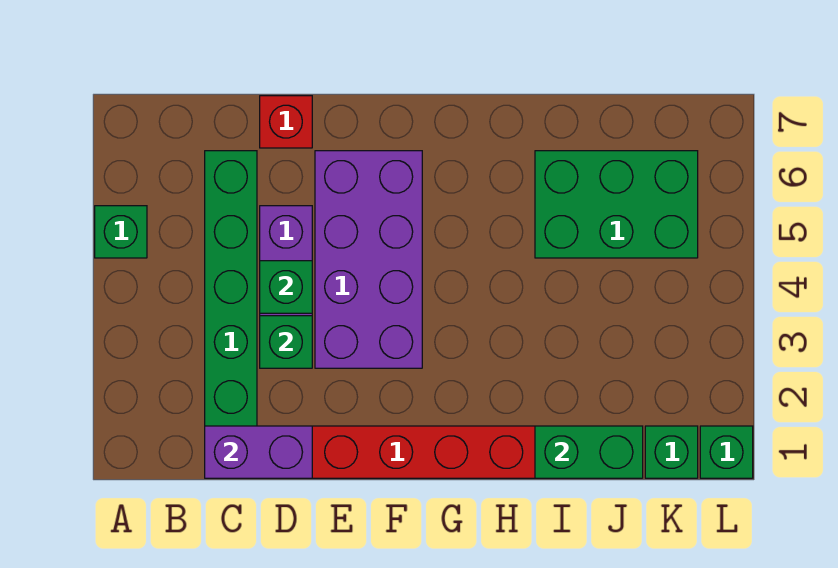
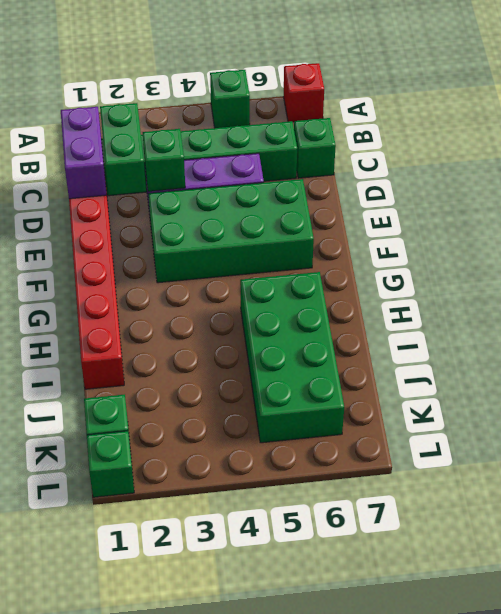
green 1x1 brick [260,261,312,313] -> green 1x1 brick moved to [294,118,336,178]
red 1x1 brick [260,96,312,148] -> red 1x1 brick moved to [283,63,324,122]
purple 2x4 brick [315,151,422,368] -> green 2x4 brick [148,179,314,283]
green 1x2 brick [535,426,643,478] -> green 1x2 brick moved to [100,103,146,195]
green 2x3 brick [535,151,698,258] -> green 2x4 brick [240,272,344,443]

